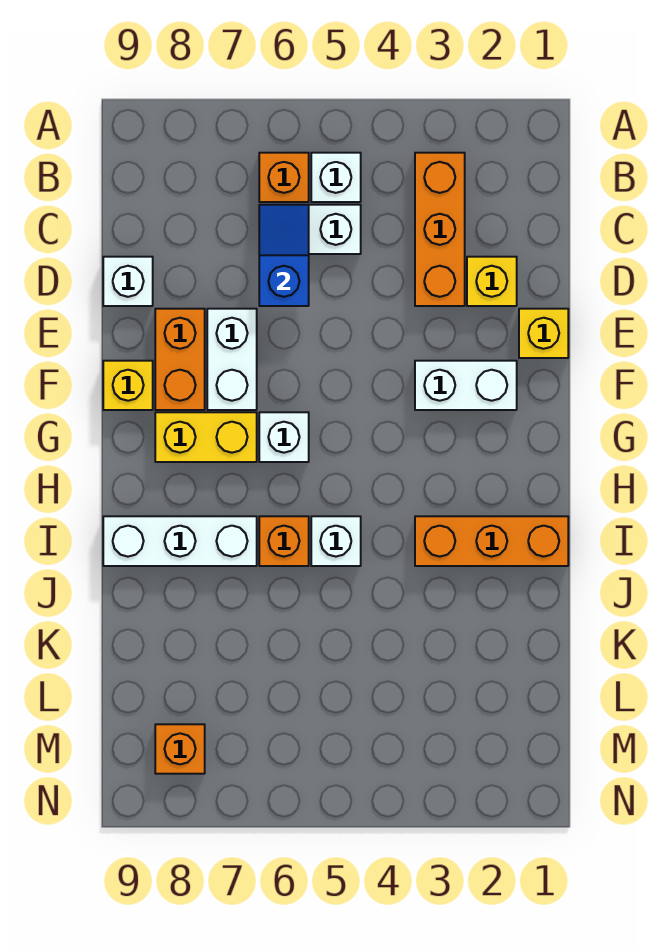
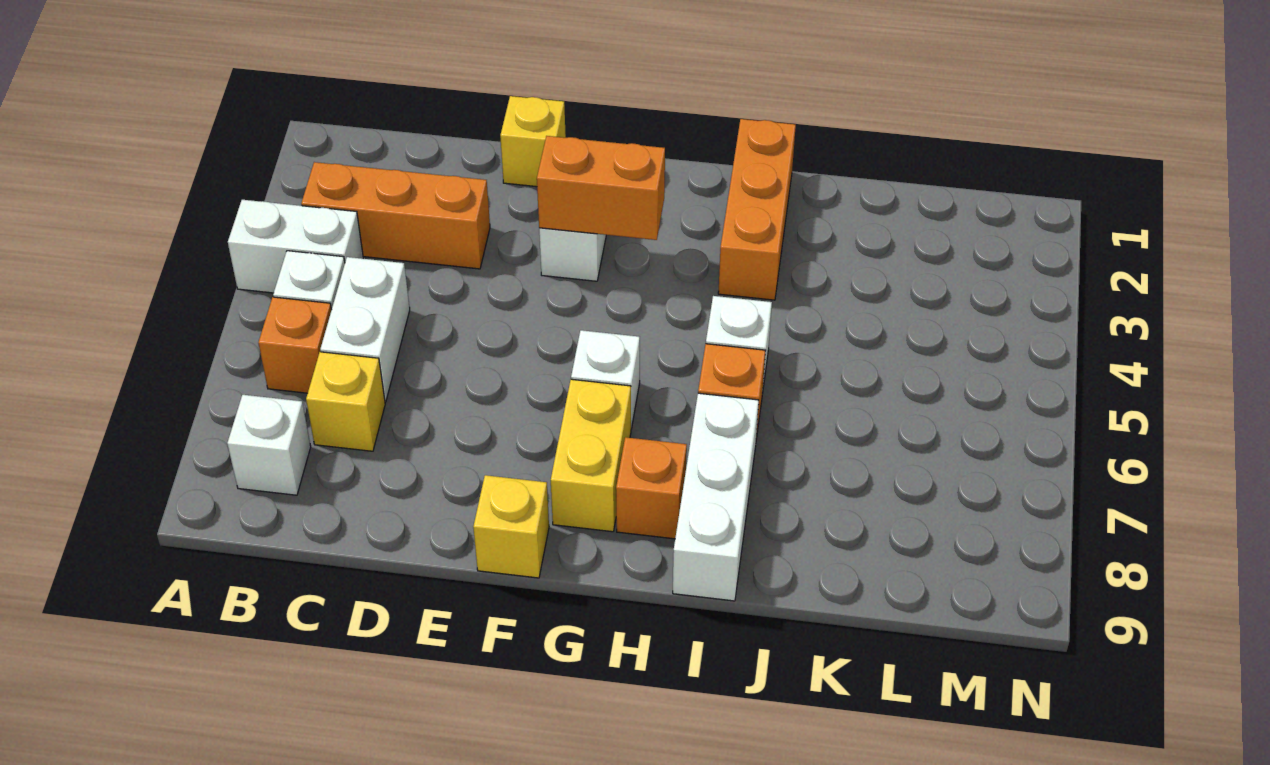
blue 1x2 slope [259,205,309,306] -> none
yellow 1x1 brick [467,257,517,306] -> yellow 1x1 brick moved to [306,352,385,451]
white 1x1 brick [103,257,153,306] -> white 1x1 brick moved to [227,395,311,495]
white 1x2 brick [207,309,257,410] -> white 1x2 brick moved to [228,200,363,293]
orange 1x2 brick [155,309,205,410] -> orange 1x2 brick moved to [537,136,665,240]
orange 1x1 brick [155,724,205,774] -> orange 1x1 brick moved to [616,437,687,539]

